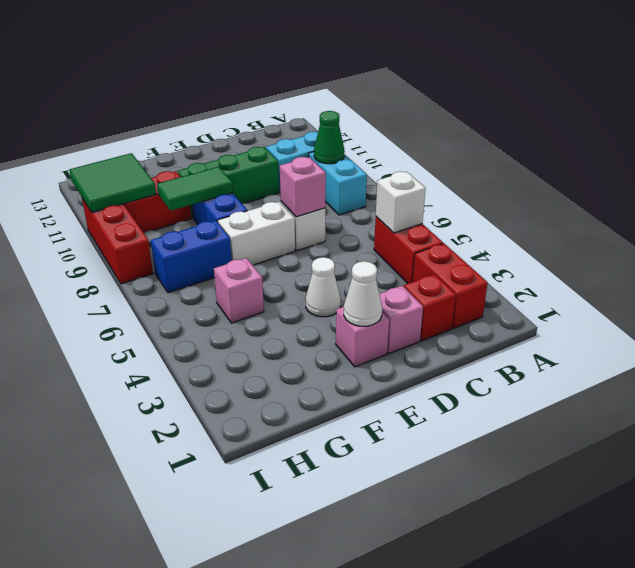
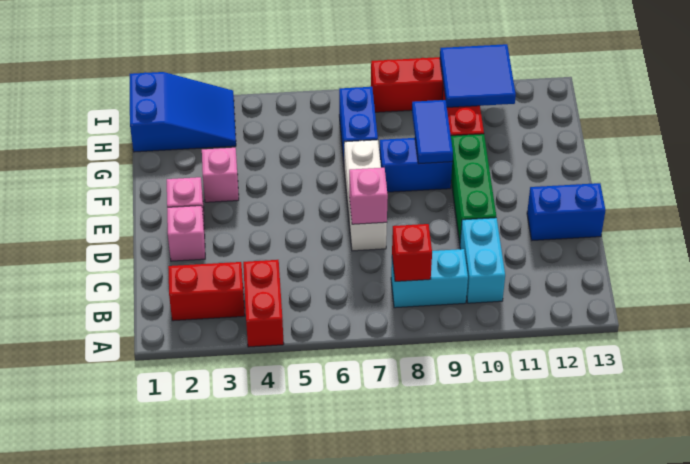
red 1x2 brick [374,217,443,283] -> red 1x2 brick turned to [243,260,284,347]
white 1x1 brick [376,172,426,233] -> none
green 1x1 cone [314,111,345,164] -> none
red 1x1 brick [404,274,456,341] -> red 1x1 brick moved to [392,224,432,281]
none -> blue 1x2 brick [527,183,605,240]
white 1x1 cone [344,261,382,326] -> none
white 1x1 cone [306,257,341,317] -> none
green 1x2 tile [157,167,233,211] -> blue 1x2 tile [412,100,453,164]
pink 1x1 brick [214,258,264,323] -> pink 1x1 brick moved to [202,148,239,202]
none -> blue 2x3 slope [130,72,236,152]
green 2x2 tile [69,153,156,212] -> blue 2x2 tile [440,44,516,107]

